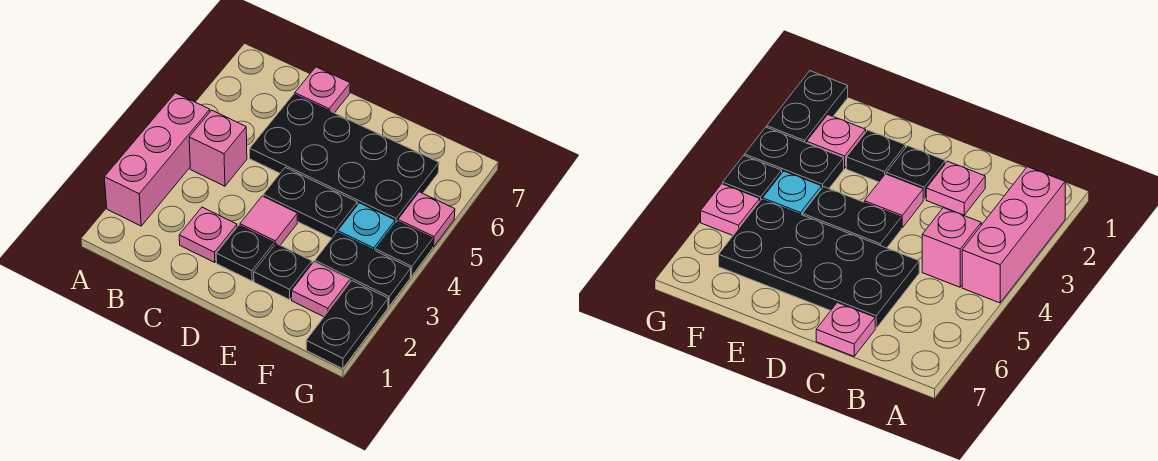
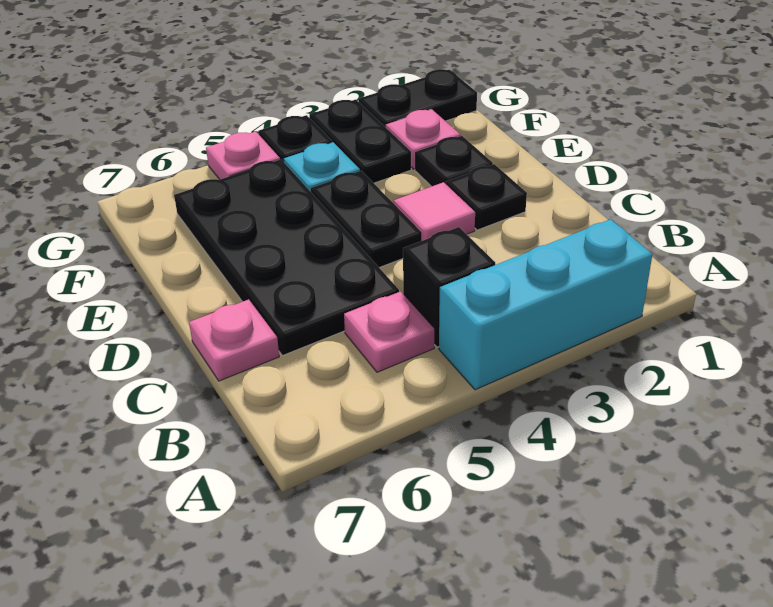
pink 1x3 brick [104,93,210,226] -> cyan 1x3 brick [439,219,652,390]
pink 1x1 brick [189,110,247,186] -> black 1x1 brick [403,227,495,347]
pink 1x1 plate [179,207,237,263] -> pink 1x1 plate moved to [344,292,434,372]

